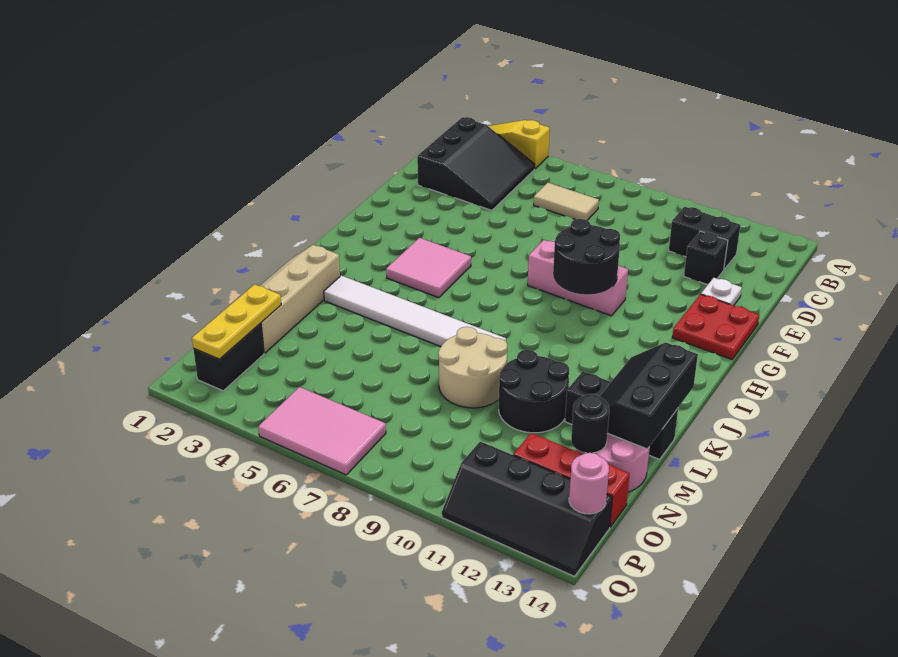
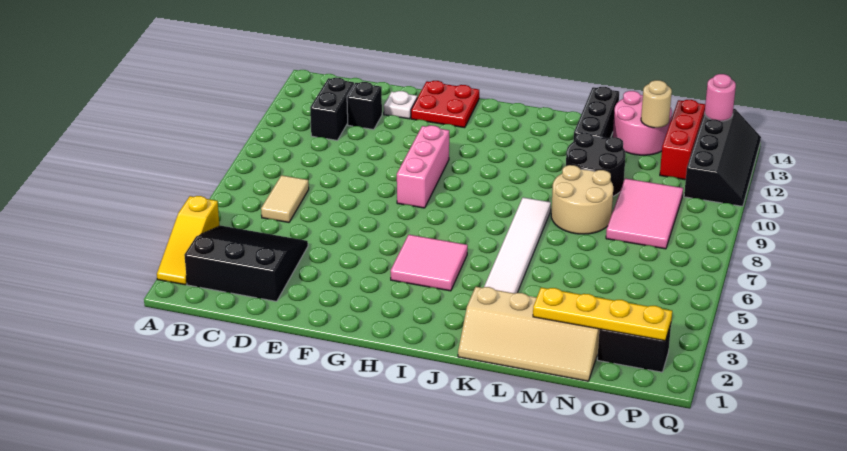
black 2x2 round brick [553,219,620,295] -> none
black 2x3 slope [599,342,698,449] -> none
yellow 1x3 plate [192,284,281,359] -> yellow 1x4 plate [533,287,672,341]
black 1x1 round brick [571,394,609,453] -> tan 1x1 round brick [641,80,672,128]
pink 2x3 tile [258,387,386,475] -> pink 2x3 tile moved to [606,178,683,249]

